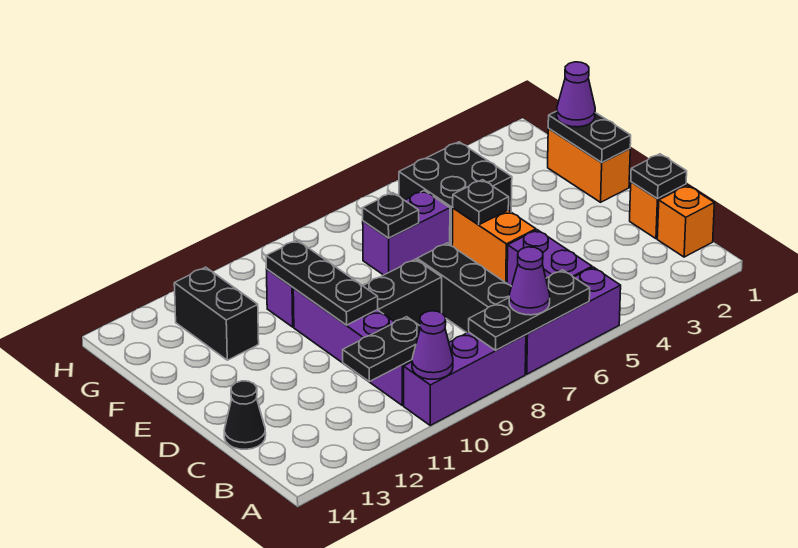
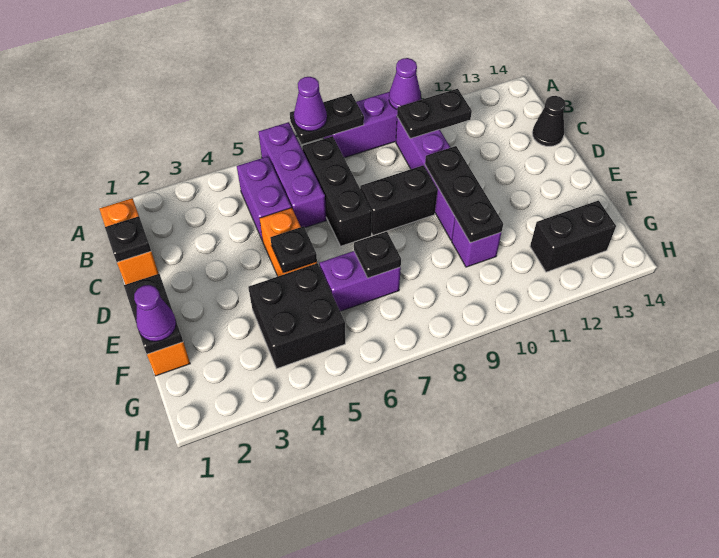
purple 1x3 brick [525,267,621,374] -> purple 1x3 brick turned to [258,122,326,228]
black 1x3 plate [469,270,590,350] -> black 1x2 plate [290,94,364,144]
black 1x2 brick [174,267,259,360] -> black 1x2 brick turned to [530,201,616,272]

